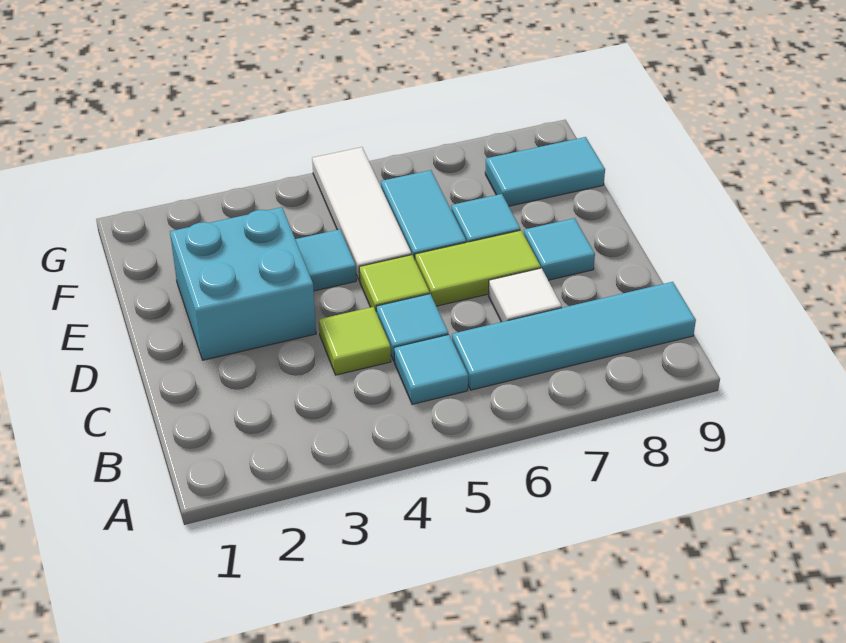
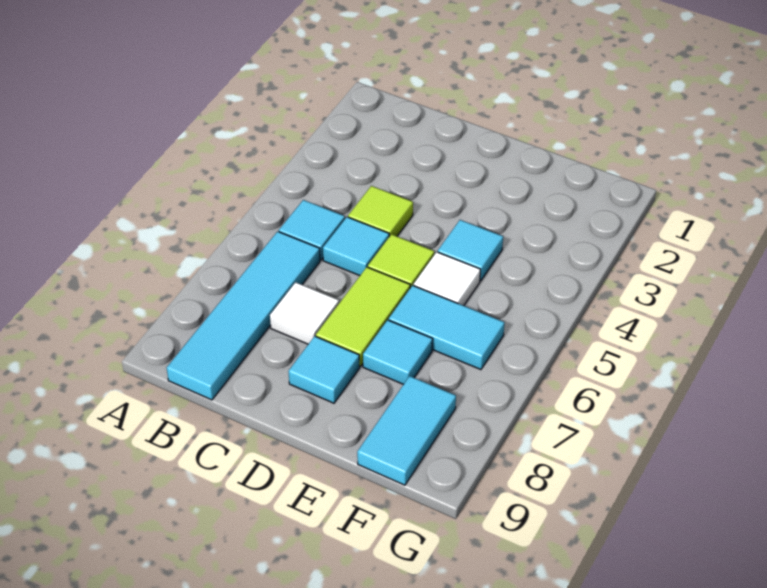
cyan 2x2 brick [170,207,316,360] -> none
white 1x3 tile [312,147,411,281] -> white 1x1 tile [414,252,480,306]

